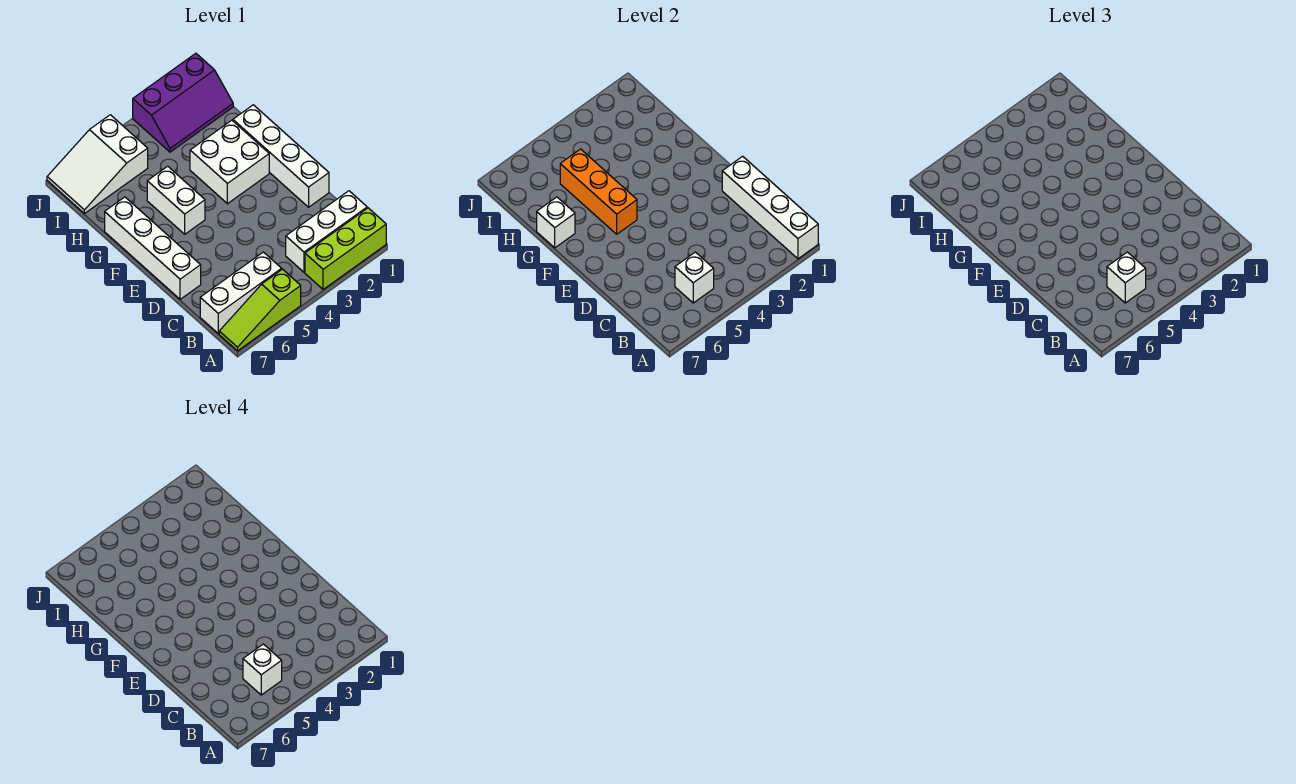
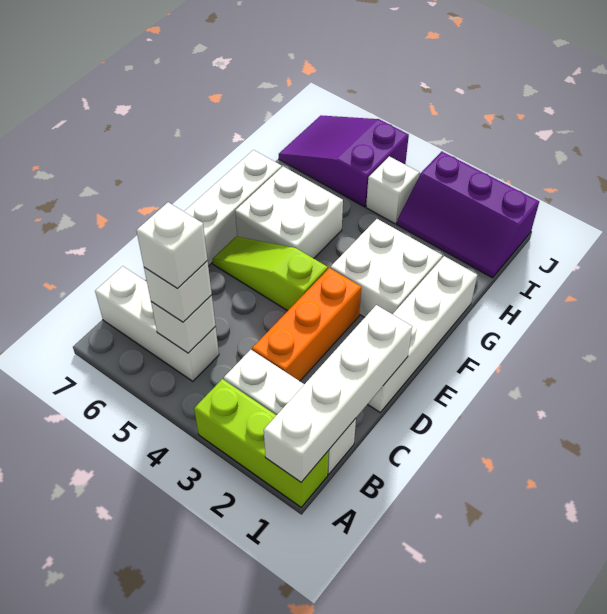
lime 1x3 slope [219,269,301,351] -> lime 1x3 slope moved to [212,237,328,311]
white 1x2 brick [147,166,205,234] -> white 2x2 brick [235,167,343,258]
orange 1x3 brick [560,149,637,234] -> orange 1x3 brick moved to [252,268,361,381]
white 1x1 brick [537,197,575,248] -> white 1x1 brick moved to [366,156,419,224]
white 2x3 slope [47,115,148,214] -> purple 2x3 slope [279,115,409,207]

